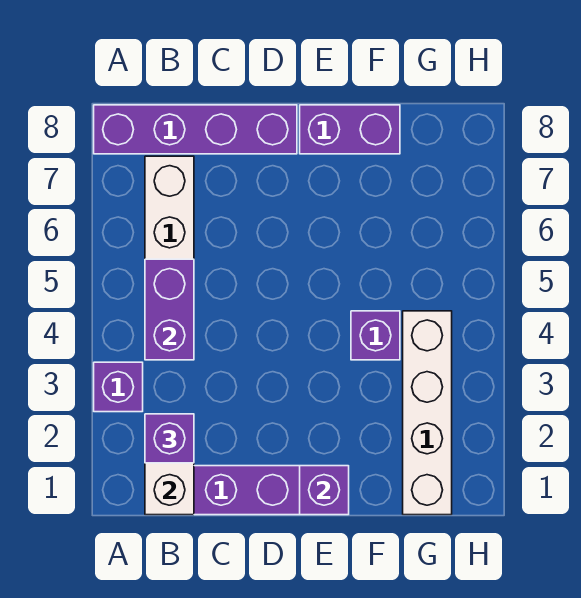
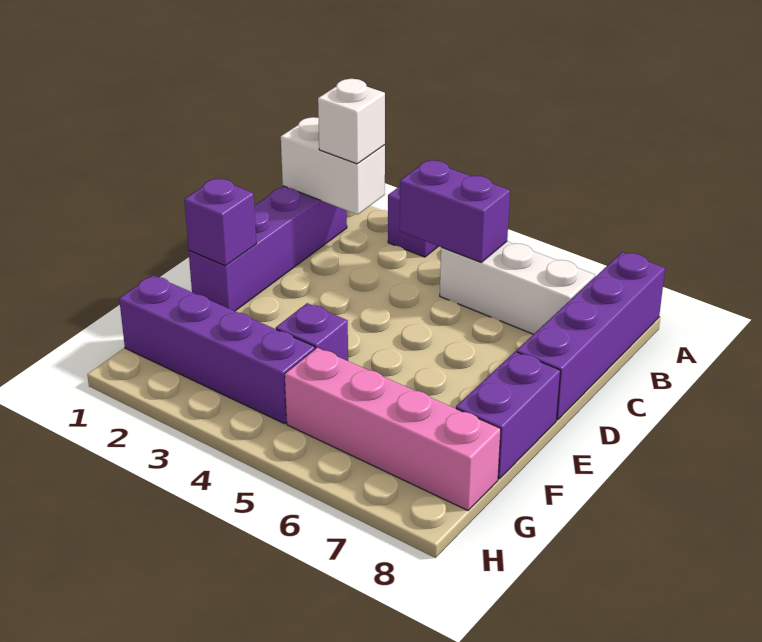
purple 1x1 brick [145,414,194,463] -> white 1x1 brick [318,79,385,164]
white 1x4 brick [403,311,452,515] -> purple 1x4 brick [119,275,315,424]
none -> pink 1x4 brick [285,348,501,510]

